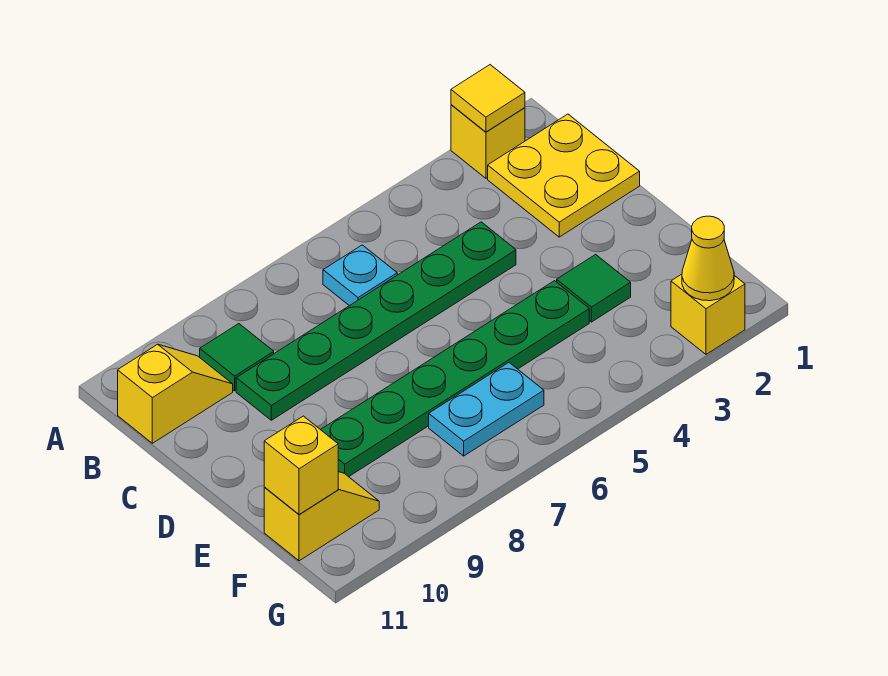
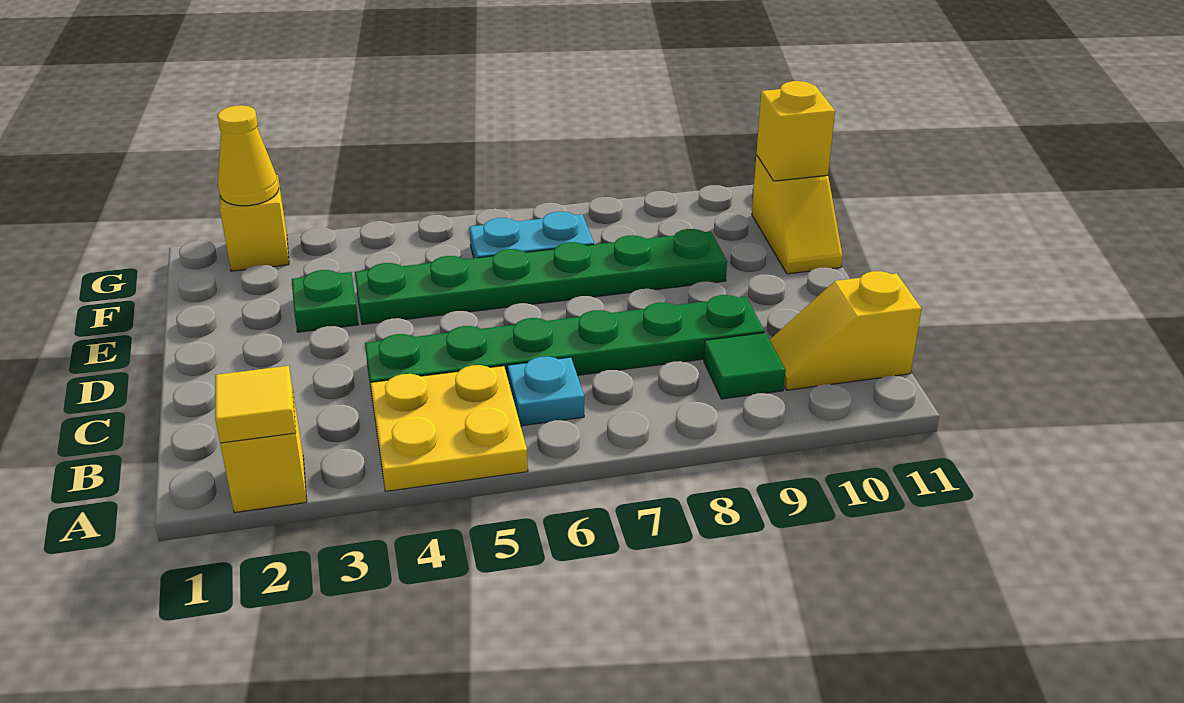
yellow 2x2 plate [488,114,640,237] -> yellow 2x2 plate moved to [371,365,528,491]
green 1x1 tile [557,254,631,322] -> green 1x1 plate [292,270,359,332]
yellow 1x2 slope [264,472,379,561] -> yellow 1x2 slope turned to [752,155,843,274]

